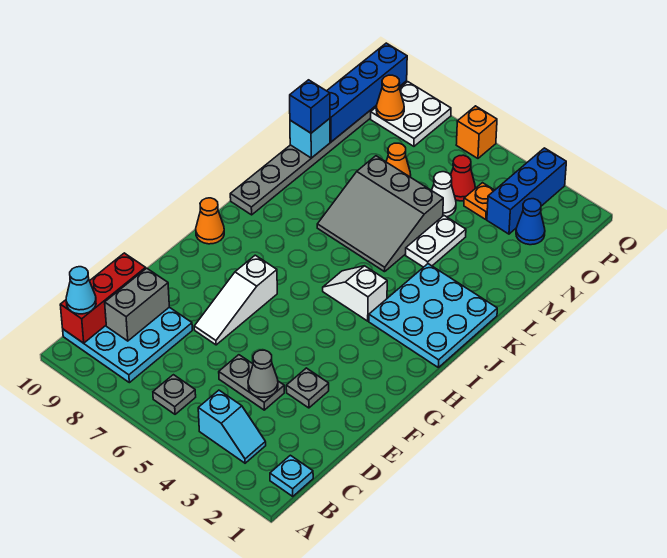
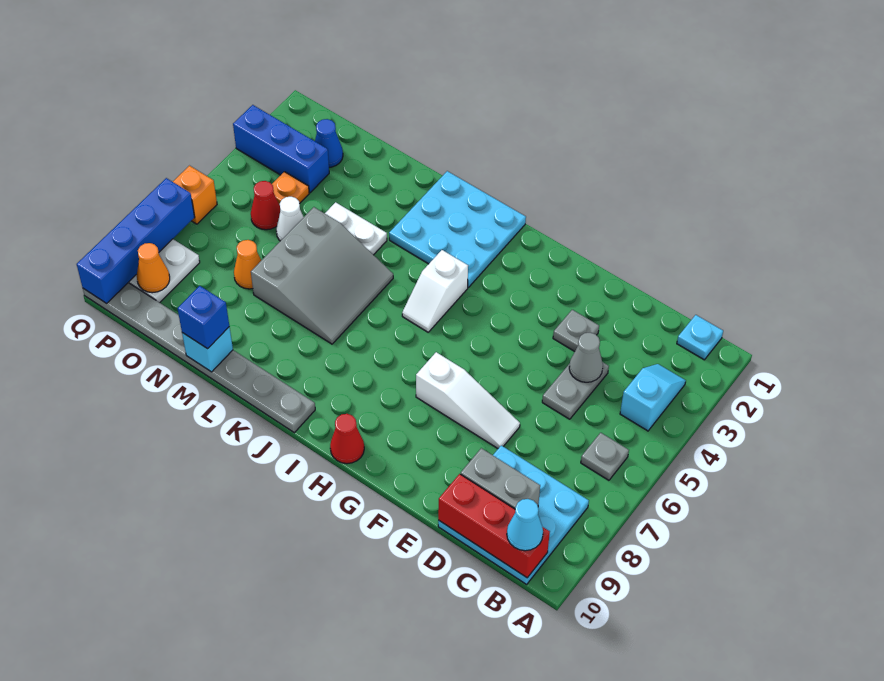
orange 1x1 cone [196,198,224,244] -> red 1x1 cone [330,414,364,464]
blue 1x4 brick [327,43,407,142] -> blue 1x4 brick turned to [77,178,195,303]

